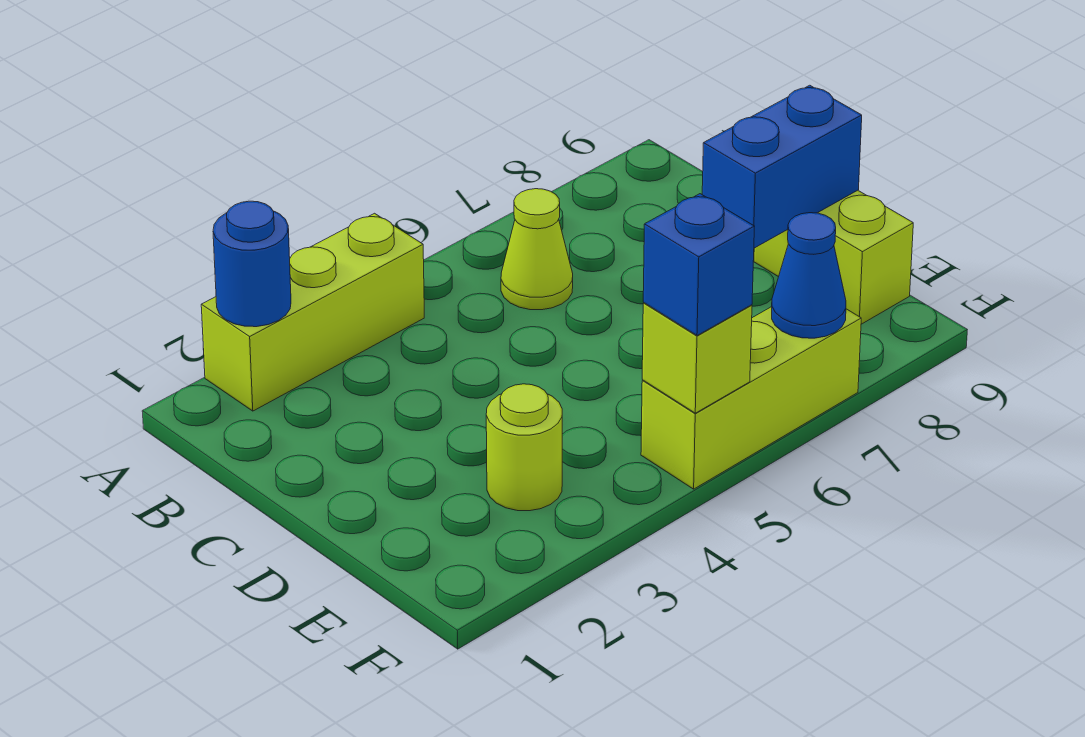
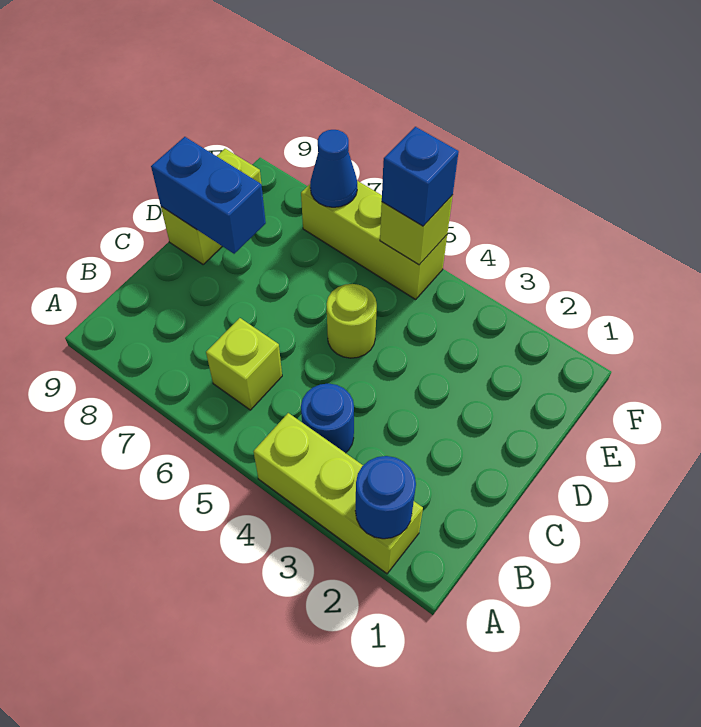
none -> blue 1x1 round brick [301,384,354,453]
lime 1x1 cone [501,189,573,310] -> lime 1x1 brick [206,318,282,410]
lime 1x1 round brick [486,384,562,511] -> lime 1x1 round brick moved to [327,284,377,358]

